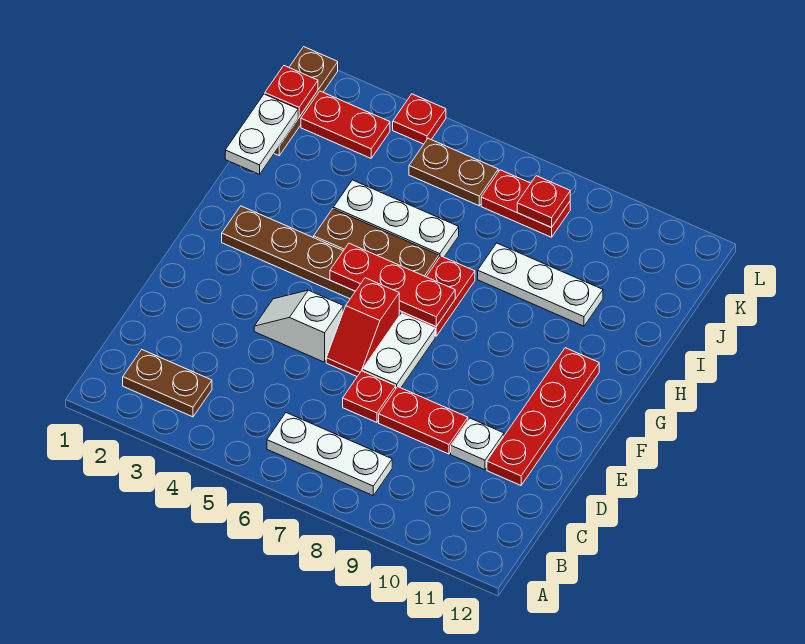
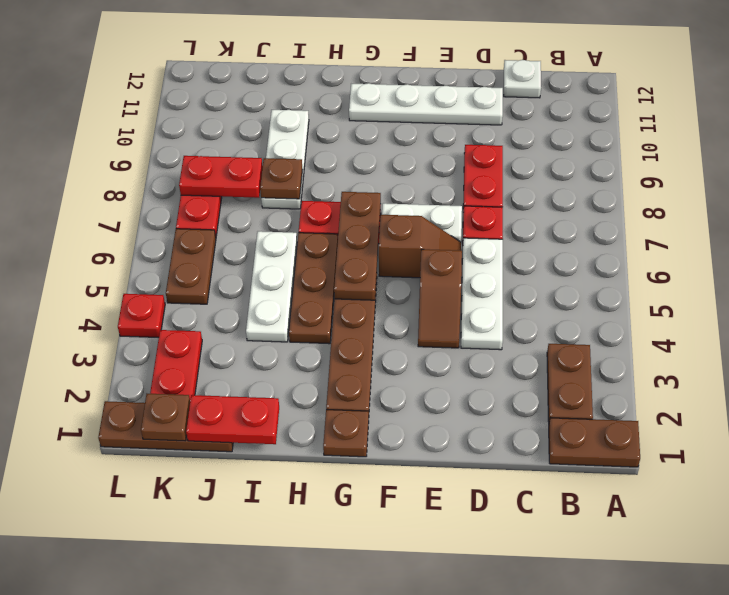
none -> brown 1x2 plate [549,418,640,467]
white 1x3 plate [267,413,392,495] -> white 1x3 plate moved to [461,238,503,350]
white 1x1 plate [451,418,504,470] -> white 1x1 plate moved to [504,60,541,98]
red 1x4 plate [487,348,599,485] -> white 1x4 plate [349,83,503,125]
white 1x2 slope [254,290,343,362] -> brown 1x2 slope [418,249,462,348]
red 1x2 slope [326,278,399,376] -> brown 1x2 slope [379,215,461,278]
none -> brown 1x1 plate [323,410,369,457]
red 1x3 plate [330,243,455,326] -> brown 1x3 plate [334,192,381,300]
white 1x2 plate [225,94,298,174] -> red 1x2 plate [186,395,279,444]
none -> brown 1x1 plate [260,158,303,199]
red 1x1 plate [265,66,318,117] -> brown 1x1 plate [141,394,190,441]
red 1x1 plate [517,176,570,228] -> red 1x2 plate [179,156,263,198]

